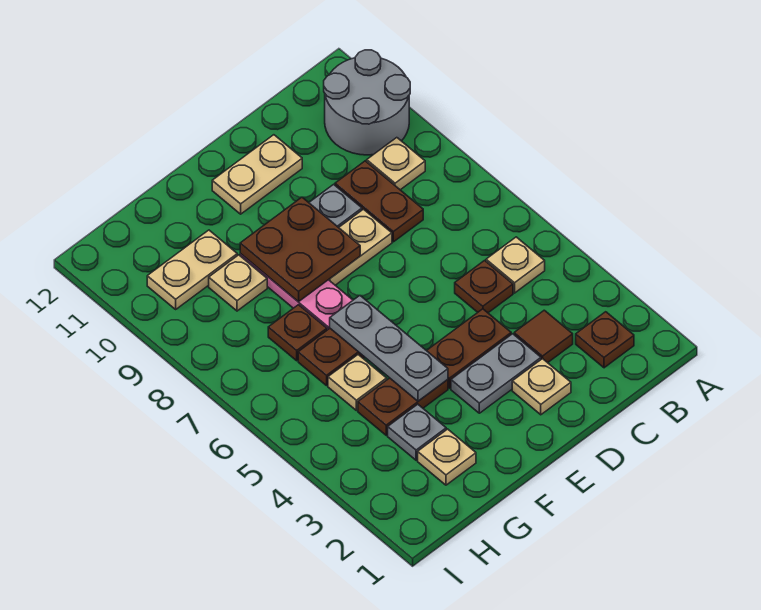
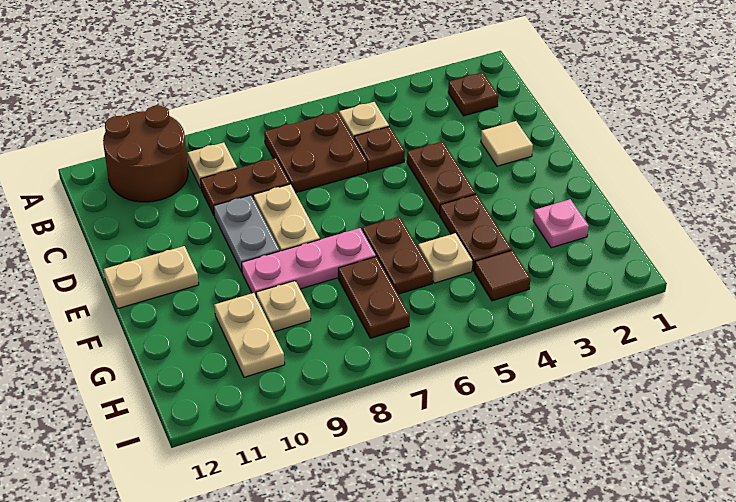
grey 2x2 round brick [324,50,410,155] -> brown 2x2 round brick [103,105,188,202]
brown 1x1 tile [514,310,573,363] -> brown 1x1 tile moved to [475,250,530,301]
tan 1x1 plate [512,359,571,415] -> tan 1x1 tile [481,121,533,166]
grey 1x2 plate [451,334,541,413] -> none
tan 1x2 plate [212,135,302,214] -> tan 1x2 plate turned to [104,246,199,309]
brown 2x2 plate [240,197,360,302] -> brown 2x2 plate moved to [264,112,367,193]
grey 1x3 plate [330,296,448,401] -> none
tan 1x1 plate [418,429,476,485] -> pink 1x1 plate [533,199,589,248]
grey 1x1 plate [388,404,446,460] -> none
brown 1x1 plate [268,305,327,361] -> brown 1x2 plate [338,257,410,338]

